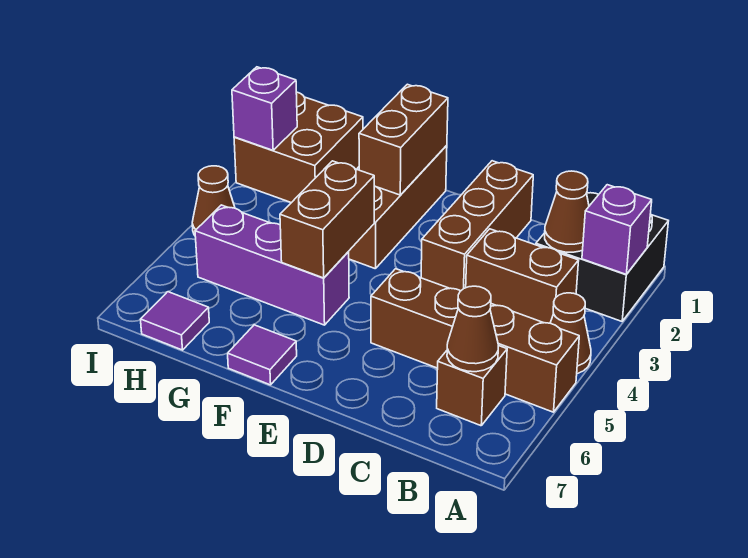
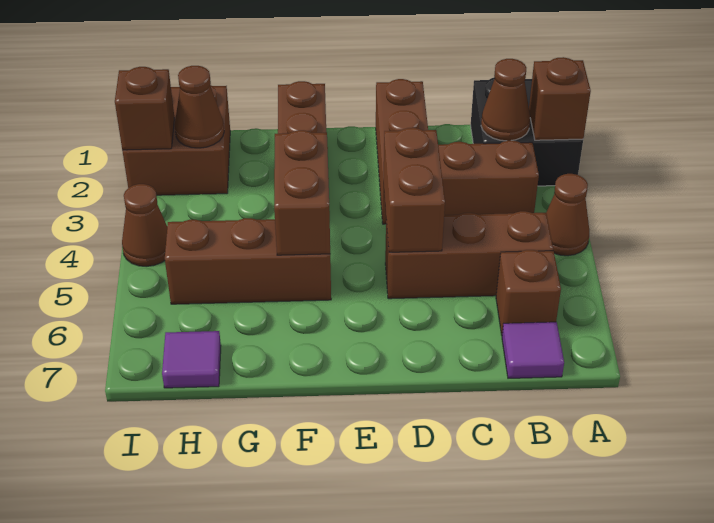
purple 1x1 brick [582,185,652,274] -> brown 1x1 brick [529,57,591,140]
brown 1x4 brick [371,269,579,412] -> brown 1x3 brick [385,211,553,299]
brown 1x1 cone [447,286,498,372] -> brown 1x1 cone moved to [175,66,224,148]
brown 1x2 brick [359,84,448,195] -> brown 1x2 brick moved to [383,128,445,252]
purple 1x3 brick [195,205,349,325] -> brown 1x3 brick [165,218,331,304]
purple 1x1 tile [228,325,297,385] -> purple 1x1 tile moved to [502,322,564,378]
purple 1x1 brick [232,67,297,150] -> brown 1x1 brick [115,67,174,150]

